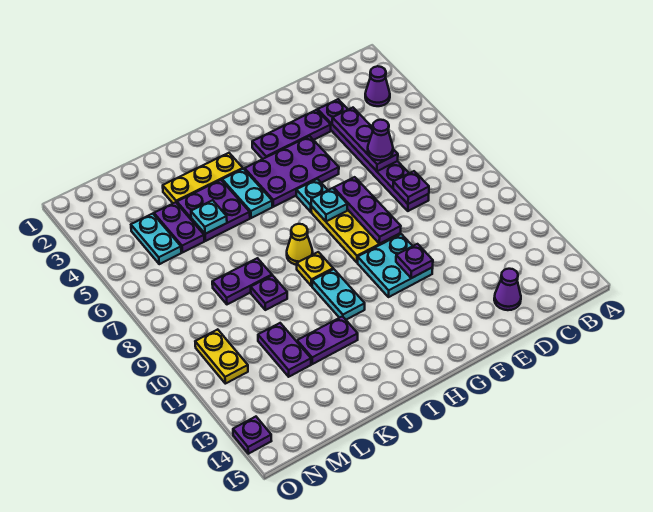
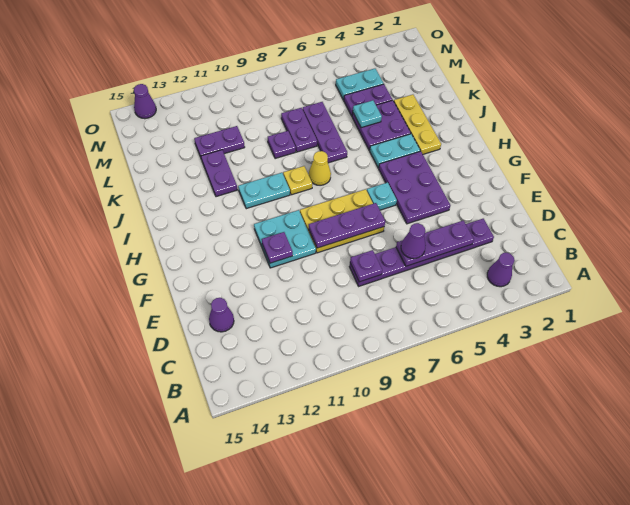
purple 1x3 plate [252,110,331,159] -> purple 1x3 plate moved to [302,102,347,163]
cyan 1x1 plate [311,188,347,221] -> none
yellow 1x2 plate [195,329,248,384] -> none
purple 1x1 plate [233,417,271,454] -> purple 1x1 cone [134,84,156,119]

